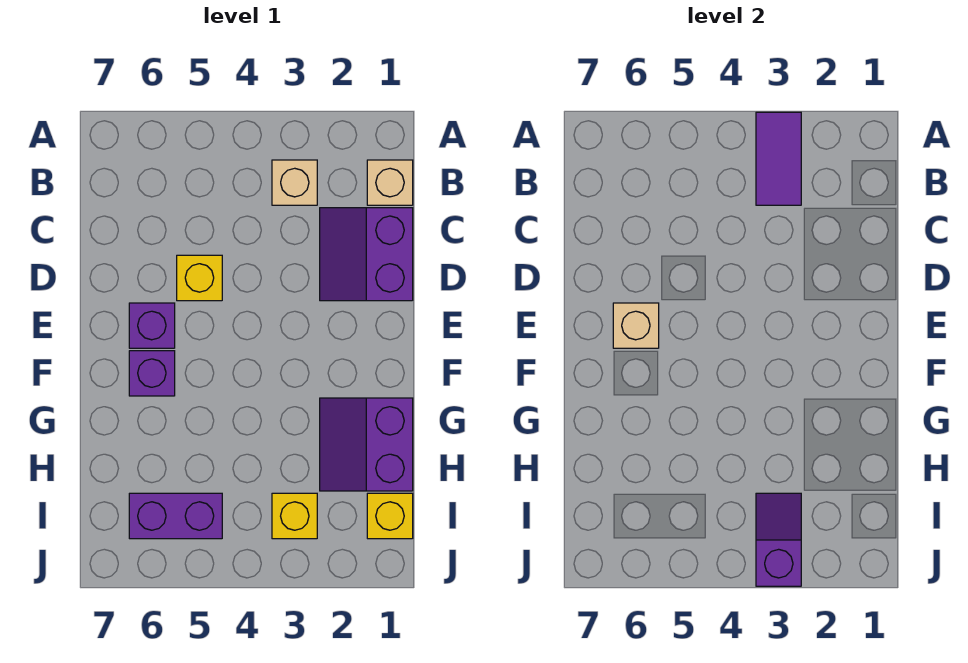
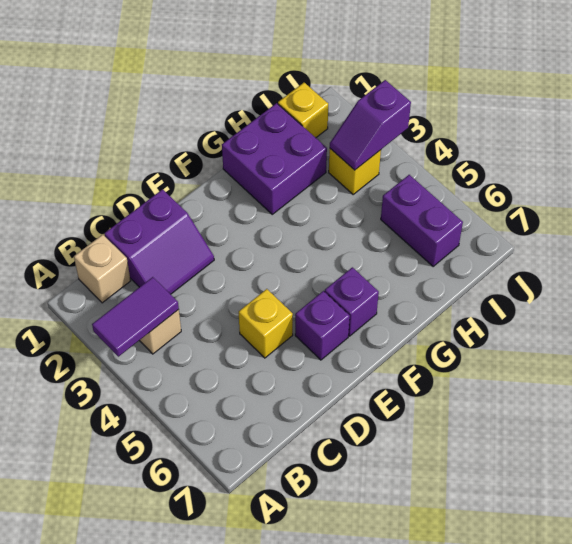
tan 1x1 brick [613,303,659,348] -> none
purple 2x2 slope [320,398,413,491] -> purple 2x2 brick [222,103,327,214]

